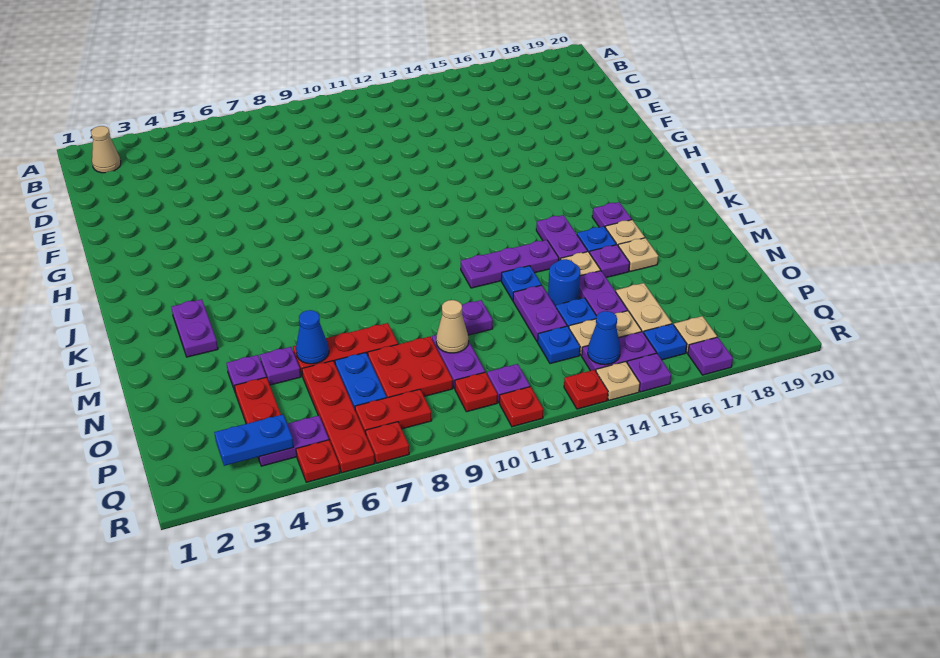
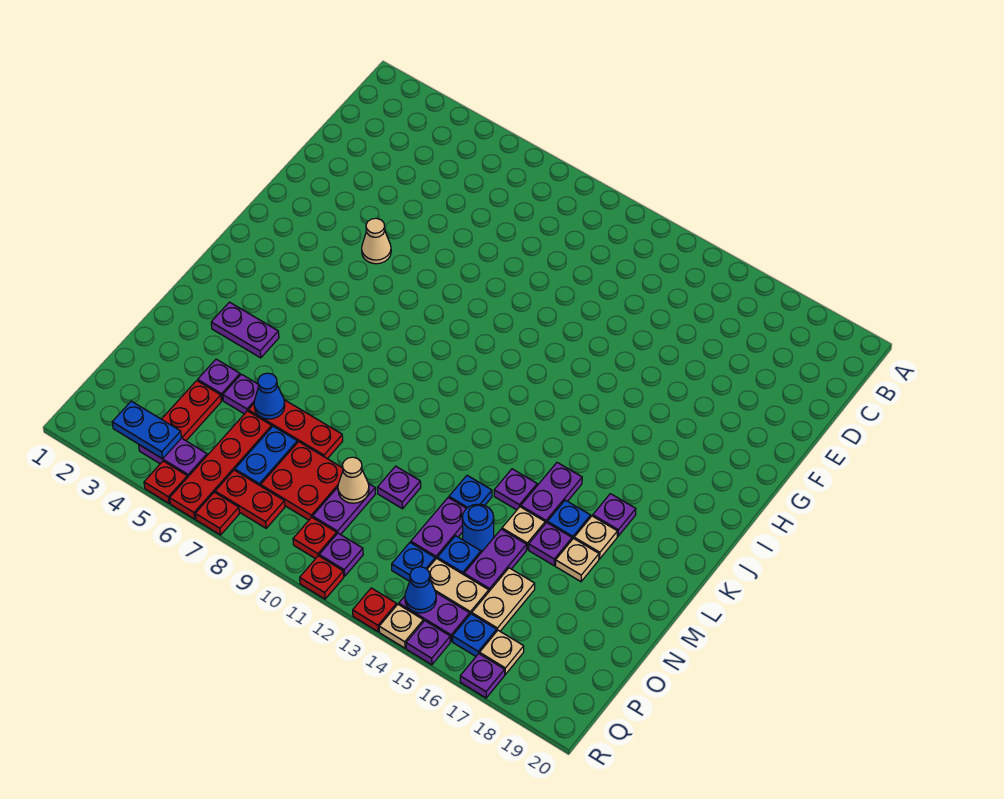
tan 1x1 cone [91,126,121,173] -> tan 1x1 cone moved to [362,218,391,264]
purple 1x2 plate [171,299,218,357] -> purple 1x2 plate turned to [211,302,279,358]
purple 1x3 plate [461,240,559,288] -> purple 1x1 plate [494,469,537,510]

